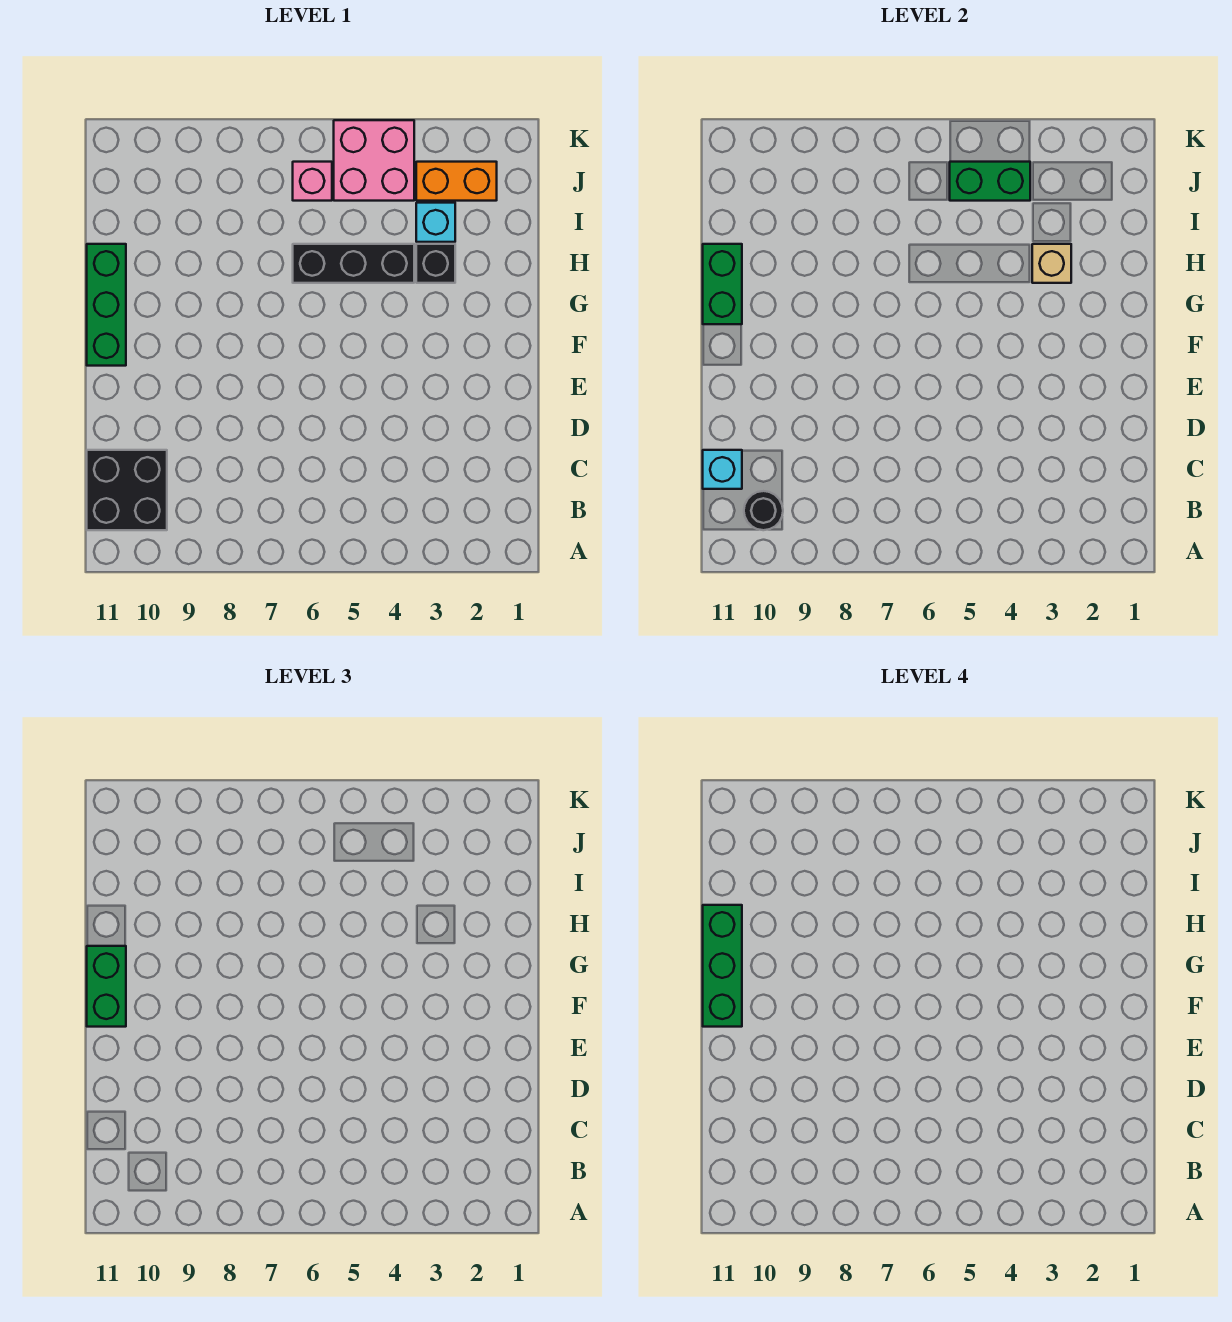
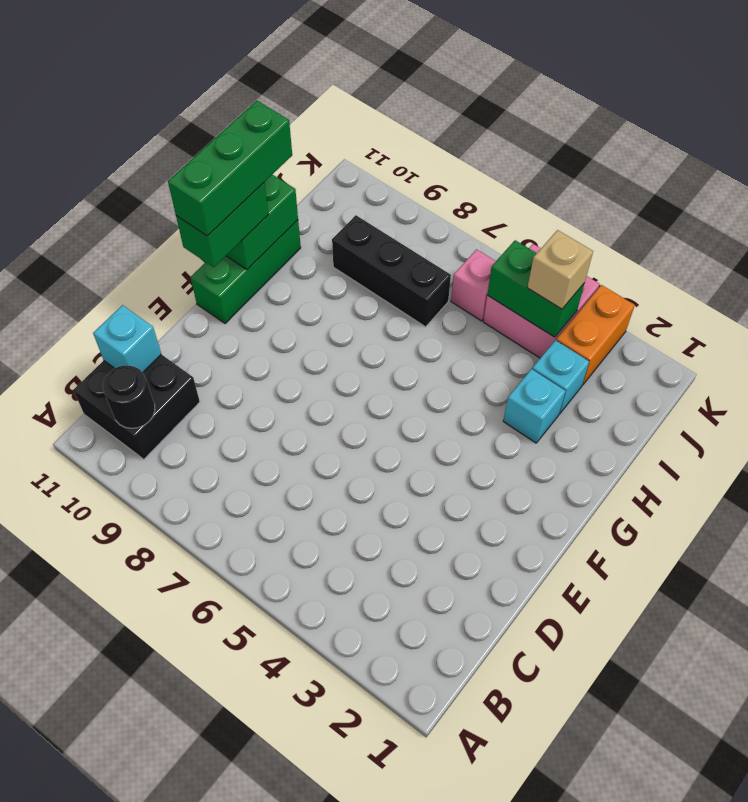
black 1x1 brick [416,244,455,283] -> cyan 1x1 brick [503,369,565,443]
tan 1x1 brick [1032,244,1071,283] -> tan 1x1 brick moved to [527,230,593,309]
black 1x3 brick [293,244,414,283] -> black 1x3 brick moved to [332,215,451,327]
orange 1x2 brick [416,162,497,201] -> orange 1x2 brick turned to [556,285,635,385]

